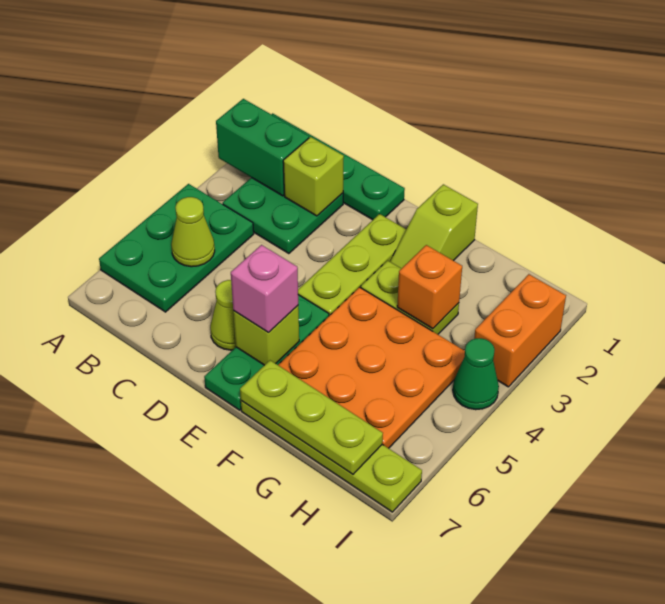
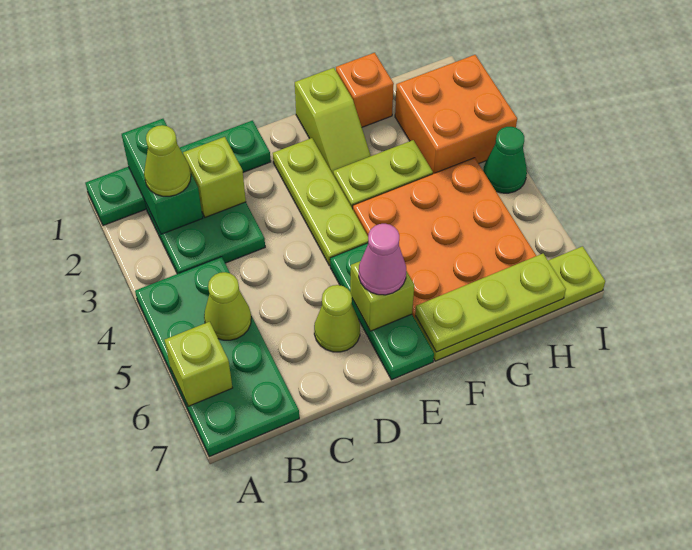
green 1x2 brick [216,99,309,196] -> green 1x2 brick turned to [122,119,203,234]
green 2x3 plate [99,184,254,312] -> green 2x4 plate [135,257,299,457]
none -> lime 1x1 brick [165,322,232,406]
none -> lime 1x1 cone [144,125,191,196]
pink 1x1 brick [231,245,298,332] -> pink 1x1 cone [359,224,406,295]
orange 1x1 brick [397,245,462,329] -> orange 1x1 brick moved to [336,53,394,127]
orange 1x2 brick [474,274,566,387] -> orange 2x2 brick [395,55,517,174]

